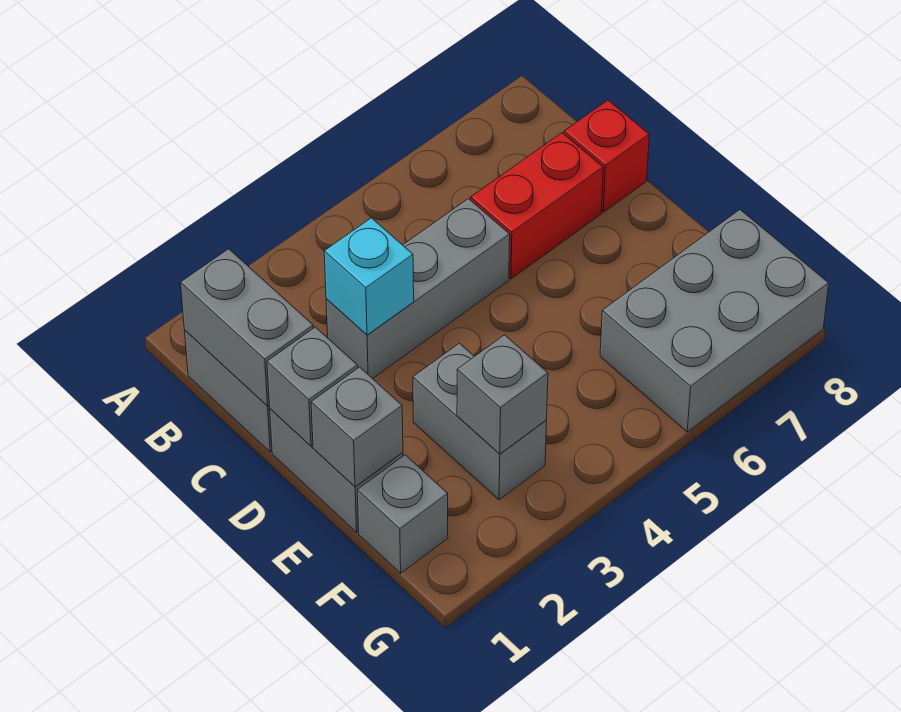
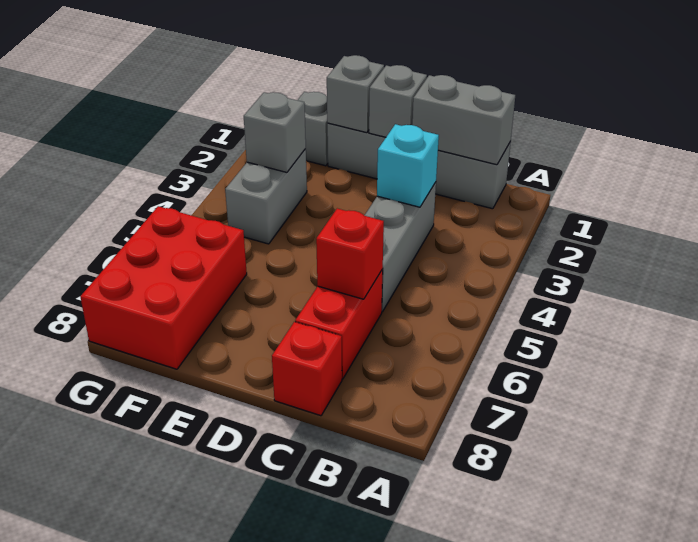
none -> red 1x1 brick [316,208,384,299]
grey 1x2 brick [413,343,547,500] -> grey 1x2 brick turned to [225,149,307,244]
grey 2x3 brick [600,210,829,432] -> red 2x3 brick [80,206,247,369]

